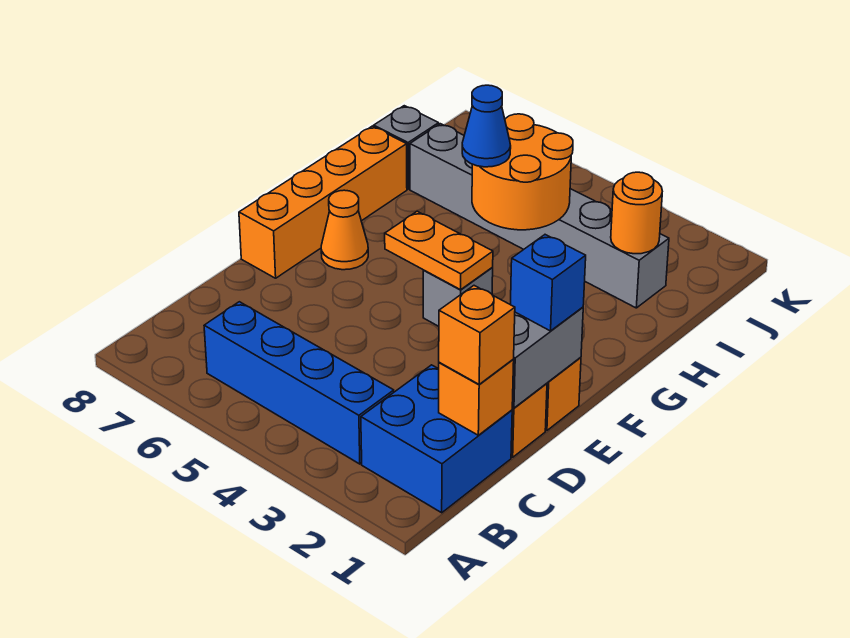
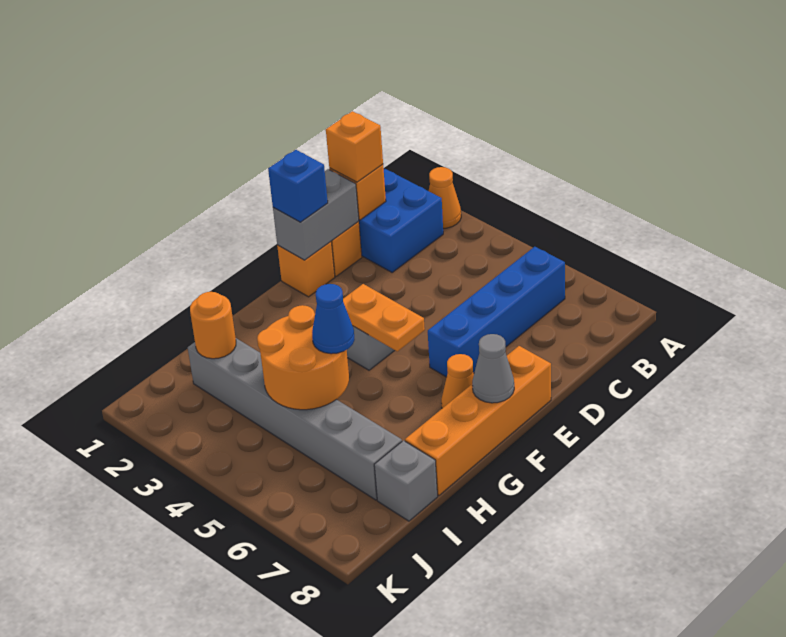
none -> orange 1x1 cone [429,167,461,228]
blue 1x4 brick [204,302,394,464] -> blue 1x4 brick turned to [428,247,565,377]
none -> grey 1x1 cone [472,334,514,403]

